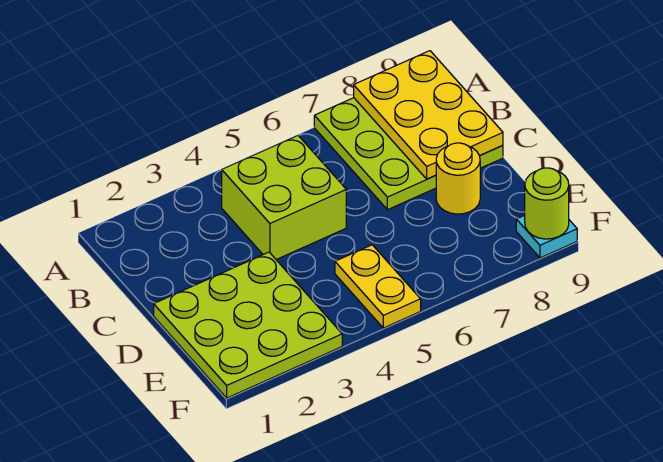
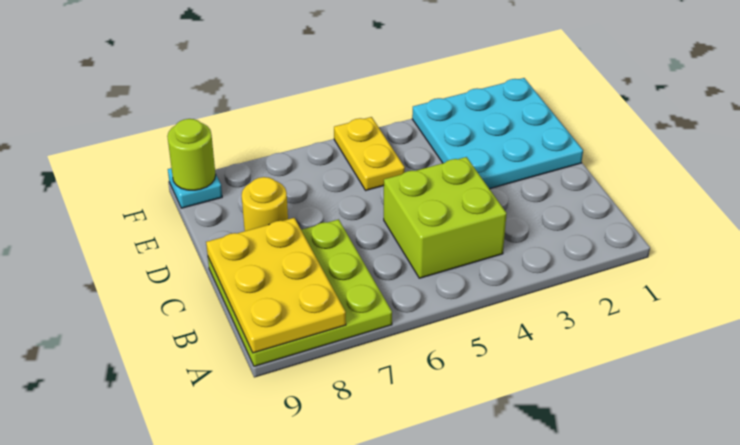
lime 3x3 plate [154,252,342,398] -> cyan 3x3 plate [412,78,583,189]

